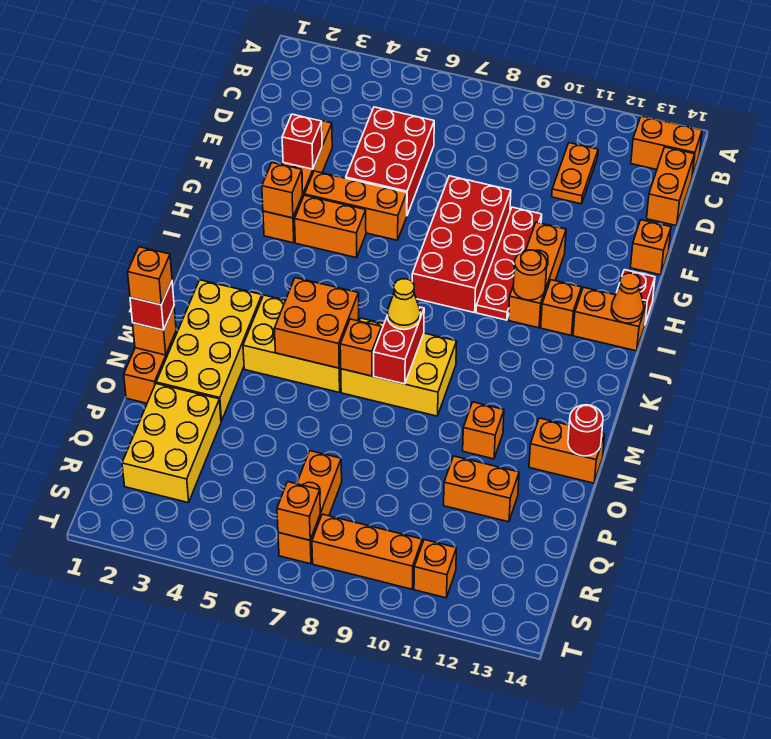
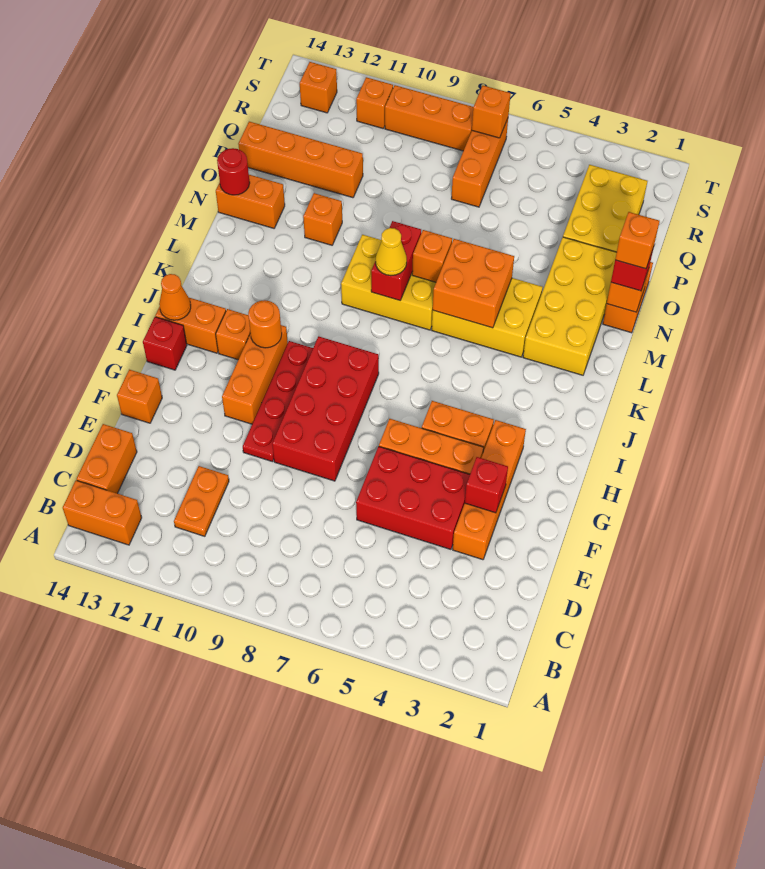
red 2x3 brick [346,107,434,215] -> red 2x3 brick turned to [356,446,470,549]
orange 1x1 brick [262,163,303,218] -> orange 1x1 brick moved to [300,62,337,113]
orange 1x2 brick [444,456,519,522] -> orange 1x4 brick [238,122,363,198]

